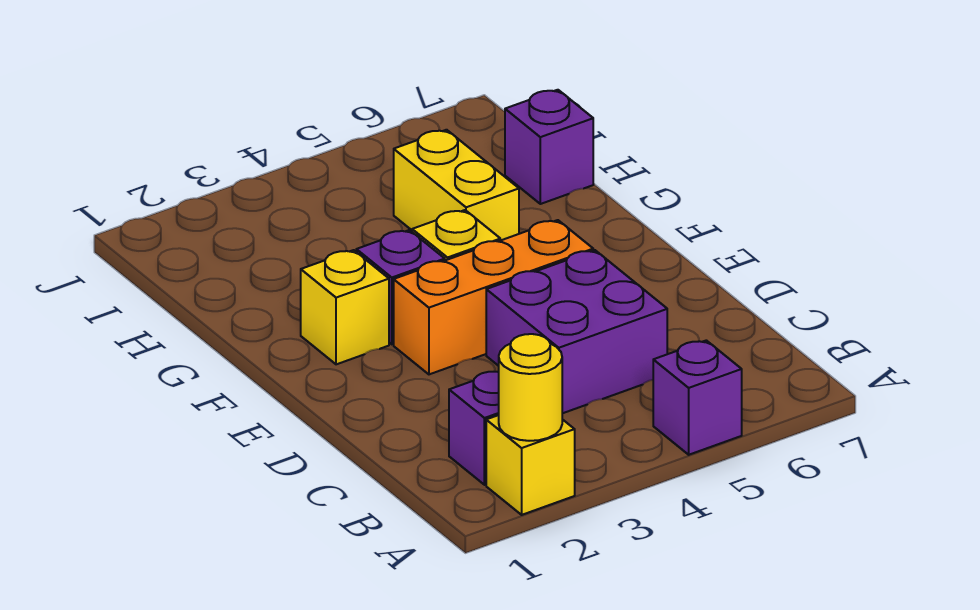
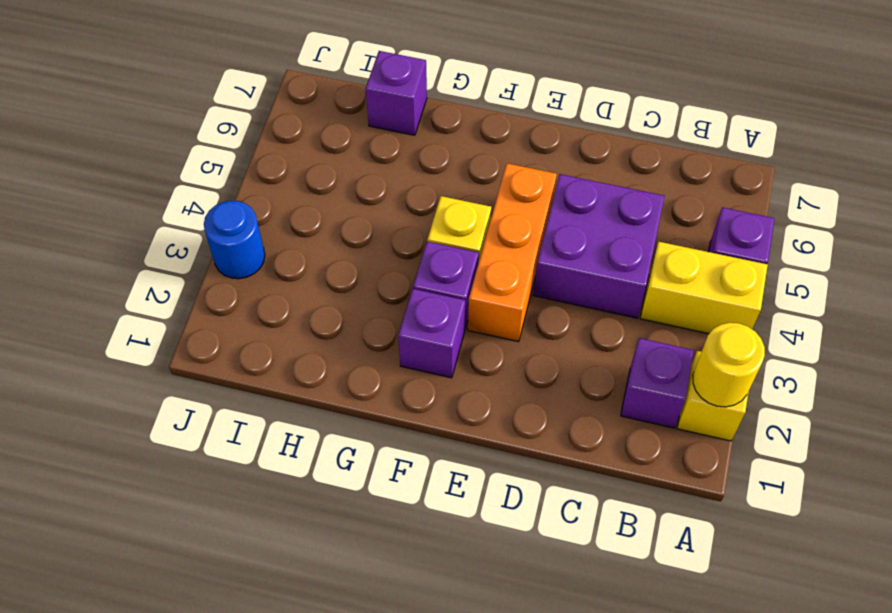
yellow 1x1 brick [301,250,389,364] -> purple 1x1 brick [398,289,465,378]
yellow 1x2 brick [394,130,519,240] -> yellow 1x2 brick moved to [640,242,768,334]
none -> blue 1x1 round brick [204,201,265,279]

